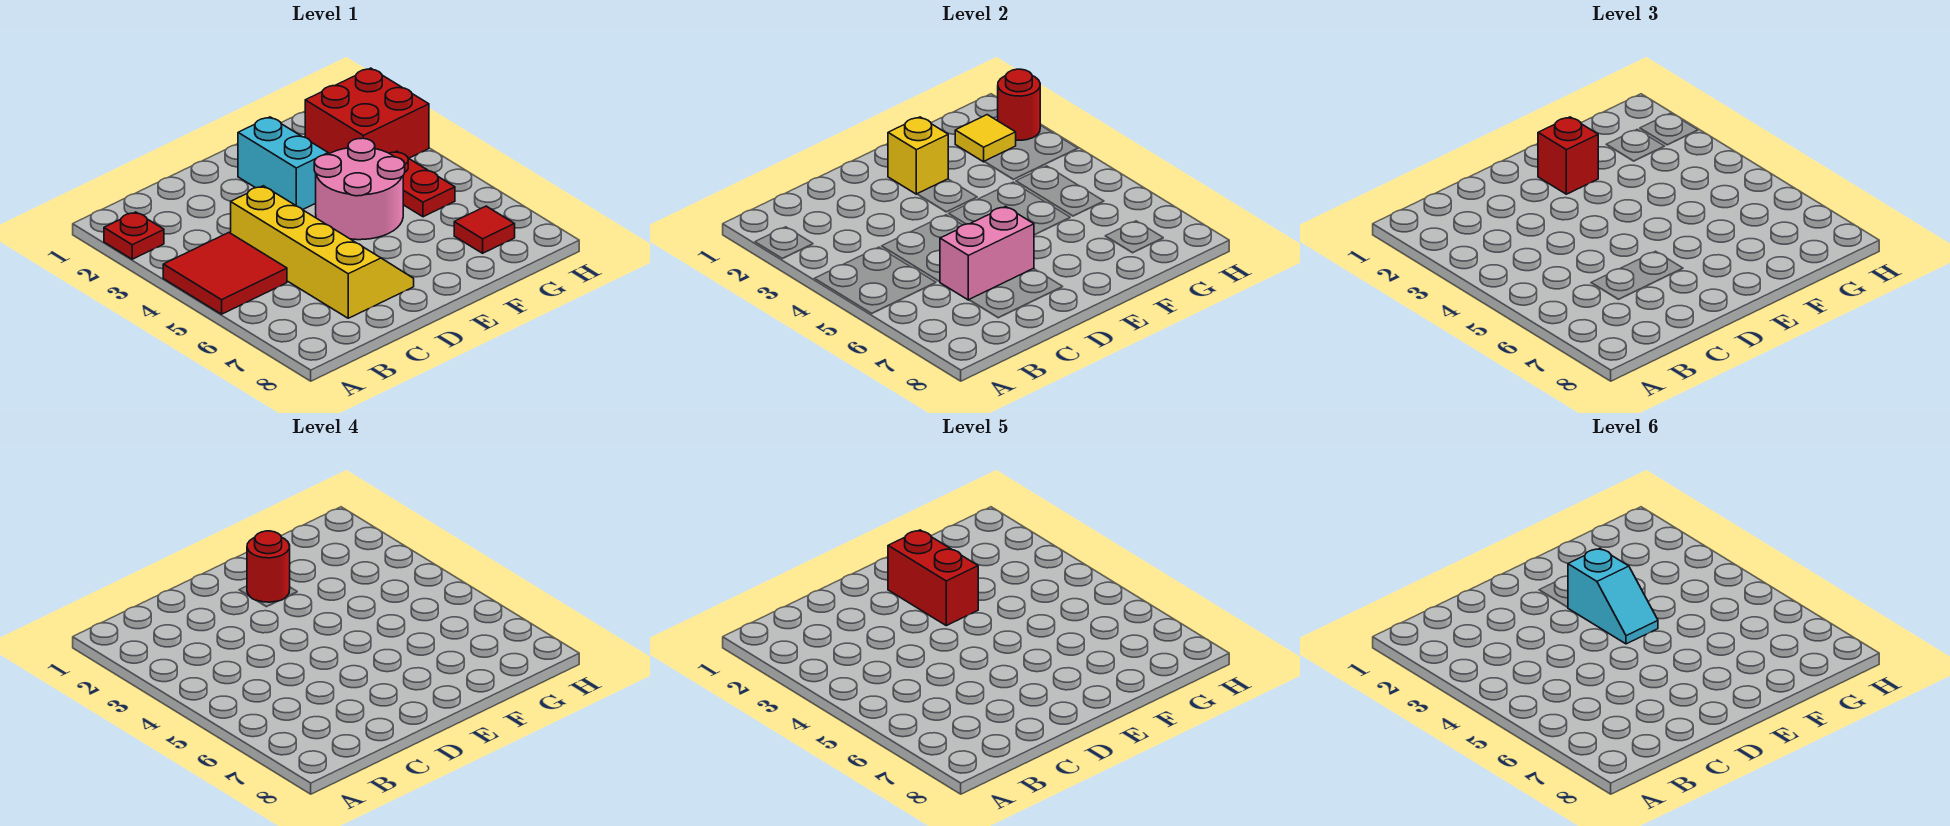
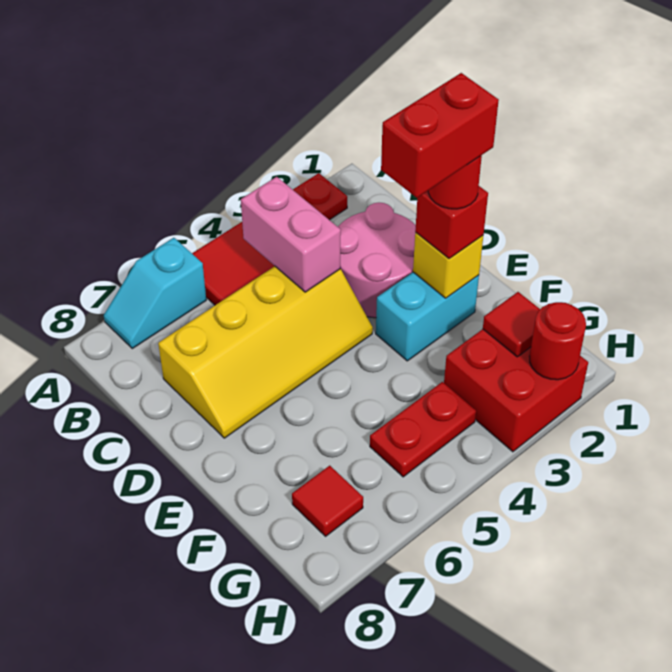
pink 1x2 brick [940,207,1034,300] -> pink 1x2 brick moved to [241,177,341,292]
cyan 1x2 slope [1568,548,1658,644] -> cyan 1x2 slope moved to [104,238,206,348]
pink 2x2 round brick [314,138,405,240] -> pink 2x2 round brick moved to [338,203,416,318]
yellow 1x1 tile [955,115,1016,162] -> red 1x1 tile [483,292,540,357]

